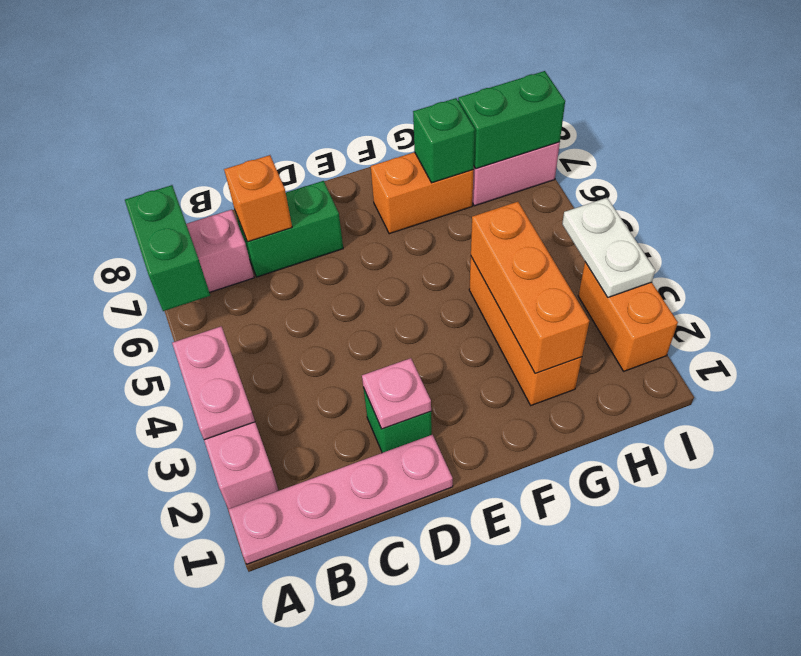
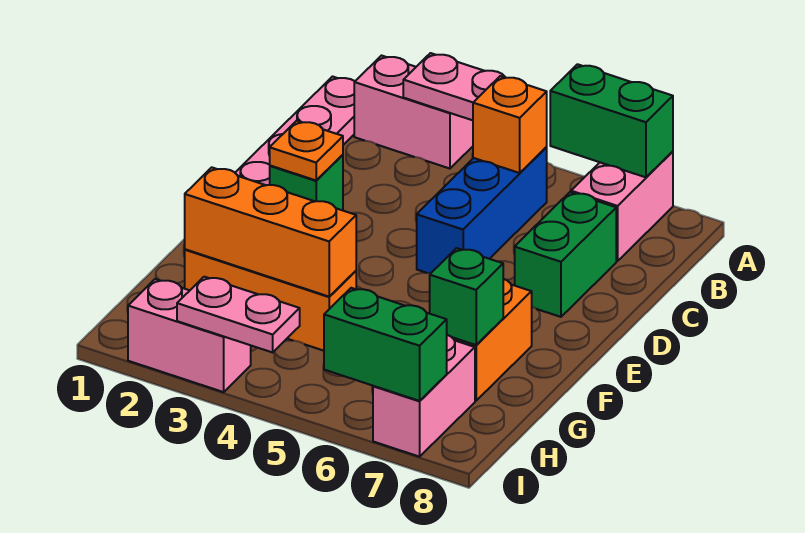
none -> blue 1x3 brick [417,147,547,273]
orange 1x1 brick [224,155,292,242] -> orange 1x1 brick moved to [473,76,547,173]
pink 1x1 plate [362,358,431,429] -> orange 1x1 plate [270,121,343,180]
green 1x2 brick [458,71,565,169] -> green 1x2 brick turned to [324,288,447,401]
orange 1x2 brick [578,262,678,371] -> pink 1x2 brick [128,279,251,392]
white 1x2 plate [562,198,655,297] -> pink 1x2 plate [177,277,300,352]

